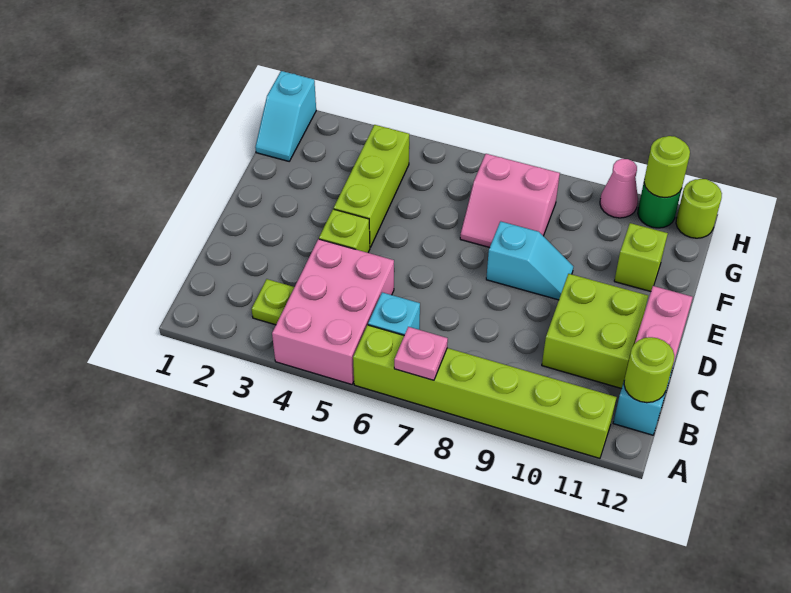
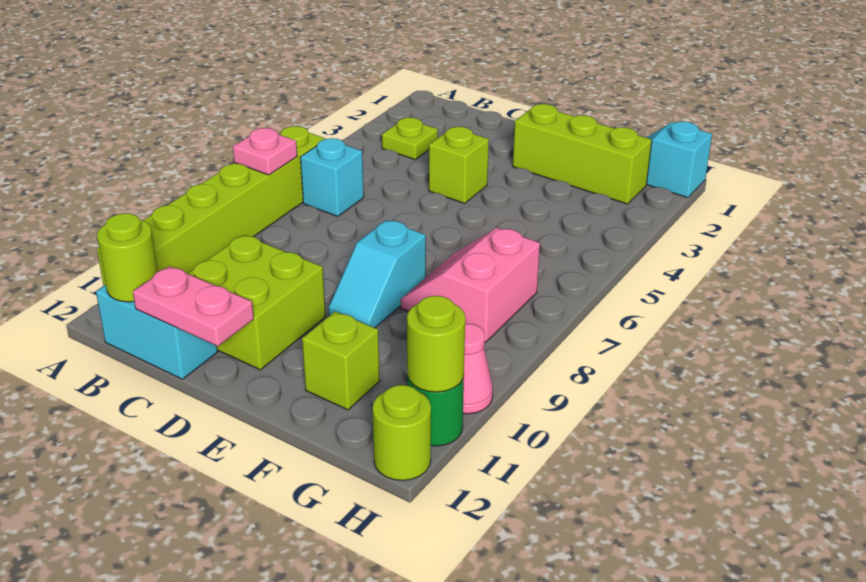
pink 2x3 brick [272,239,394,384] -> none
lime 1x3 brick [334,125,409,247] -> lime 1x3 brick moved to [513,104,652,204]

